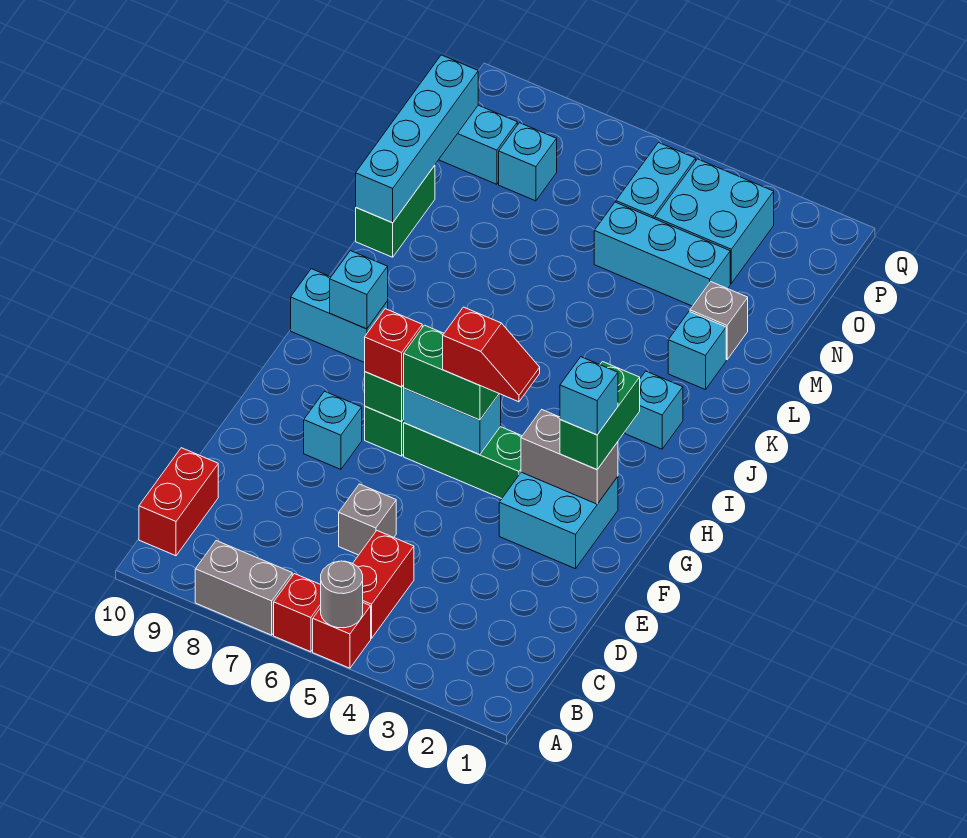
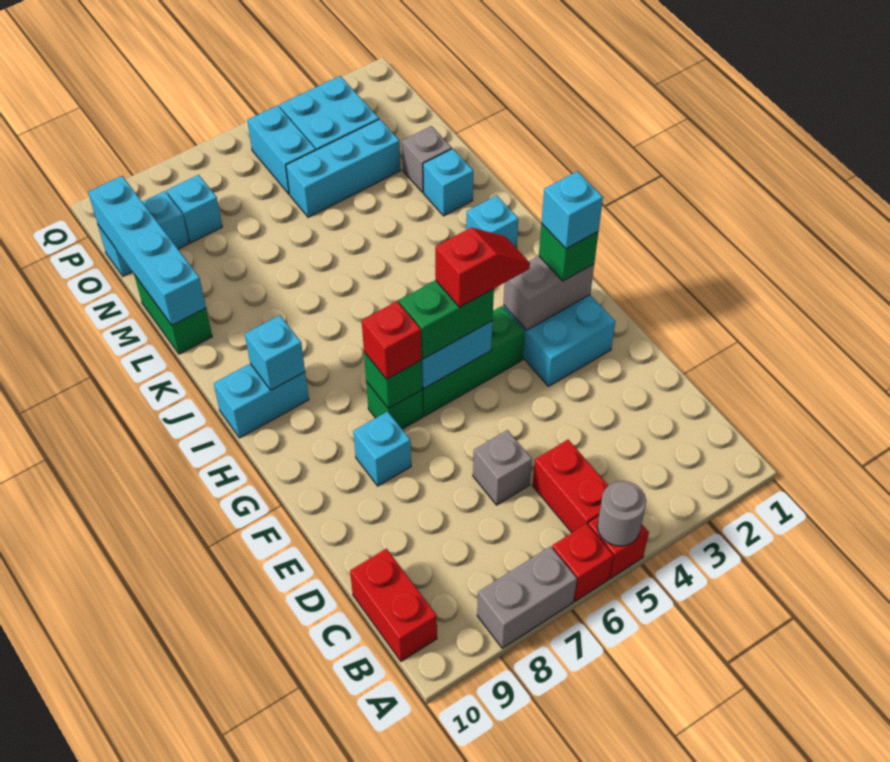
green 1x2 brick [560,362,640,470] -> green 1x1 brick [539,224,598,281]

